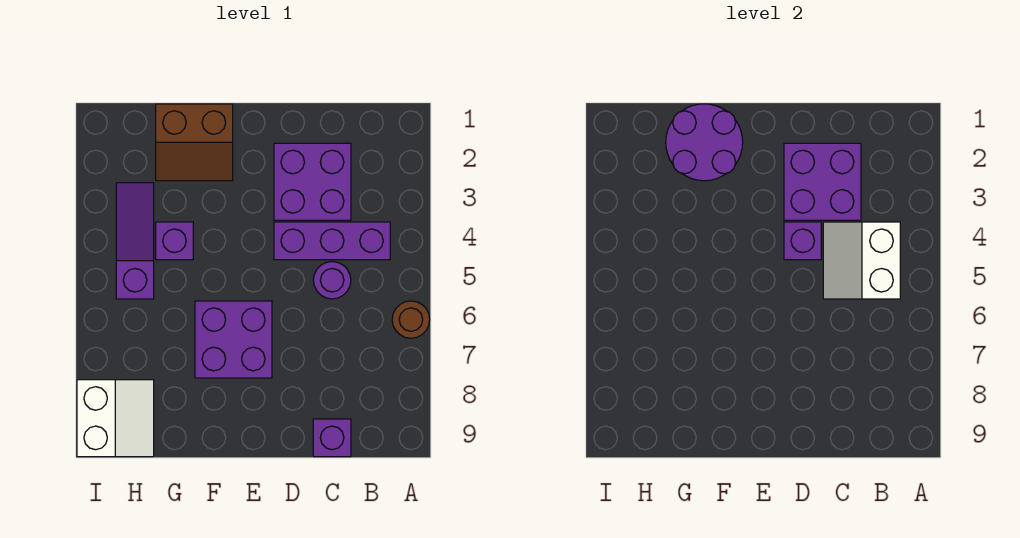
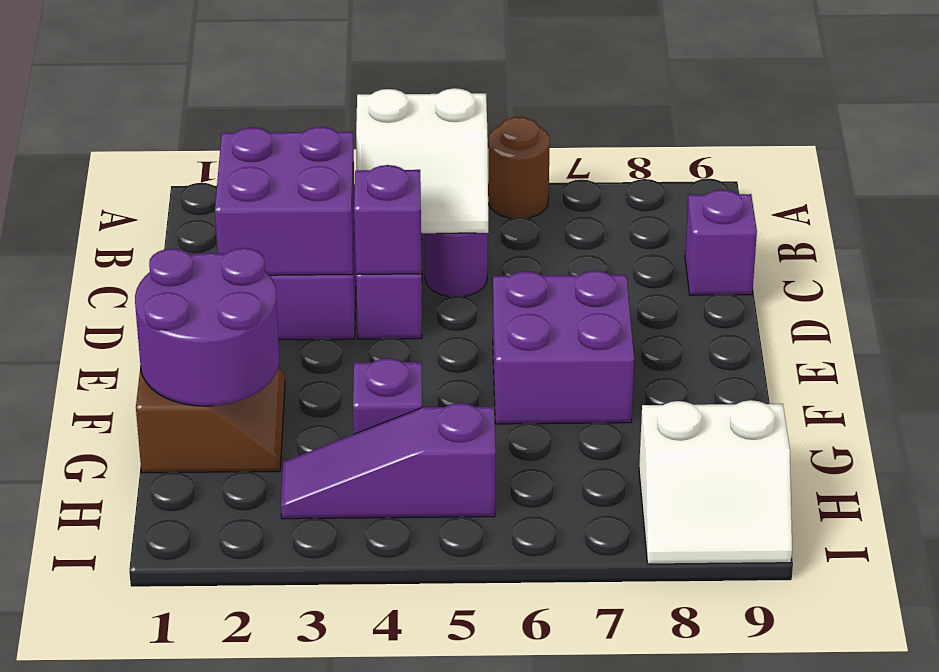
white 2x2 slope [77,380,154,457] -> white 2x2 slope turned to [639,400,792,564]

